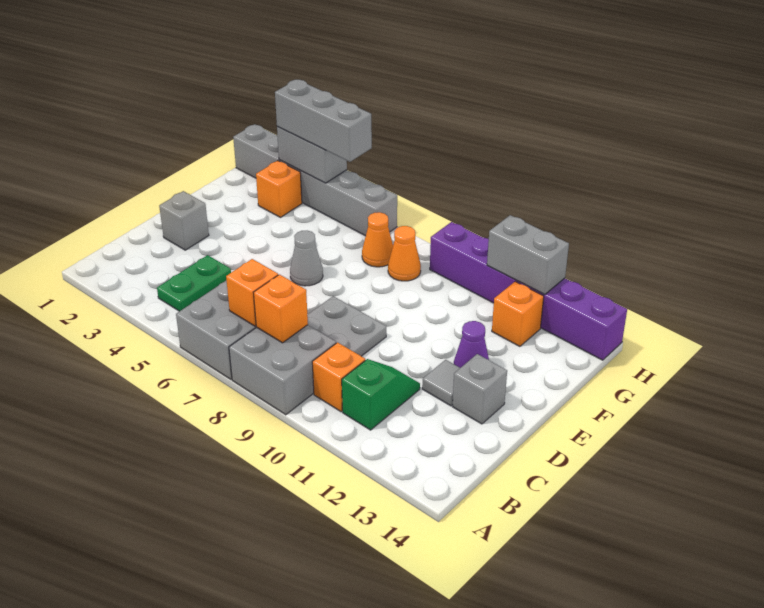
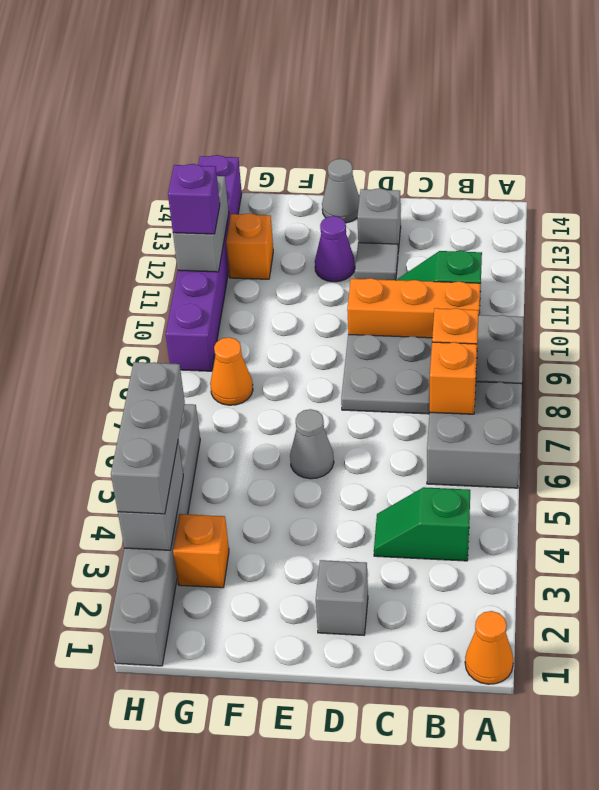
green 1x2 plate [157,255,231,311] -> green 1x2 slope [374,487,470,561]
orange 1x1 brick [312,342,365,412] -> orange 1x3 brick [347,278,480,338]
none -> grey 1x1 cone [322,159,360,223]
orange 1x1 cone [362,212,393,267] -> orange 1x1 cone moved to [465,611,513,684]
none -> purple 1x1 brick [168,164,220,234]

